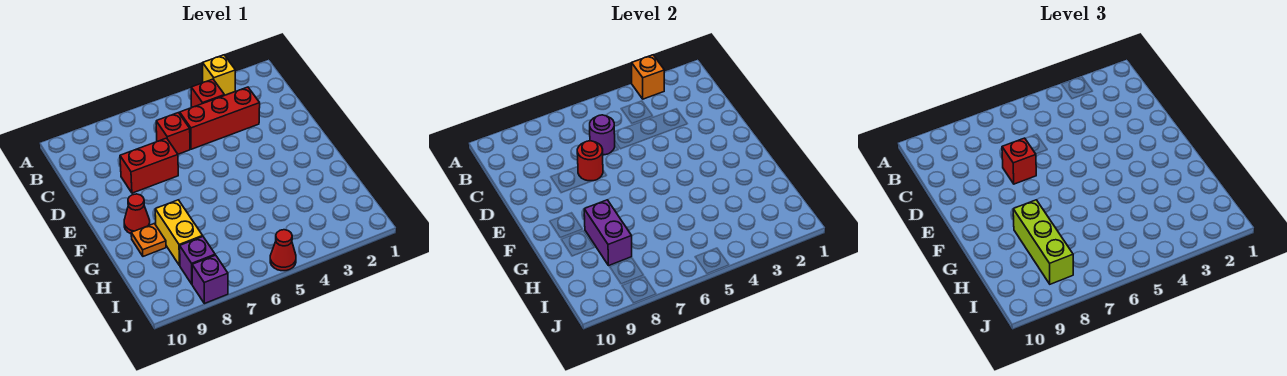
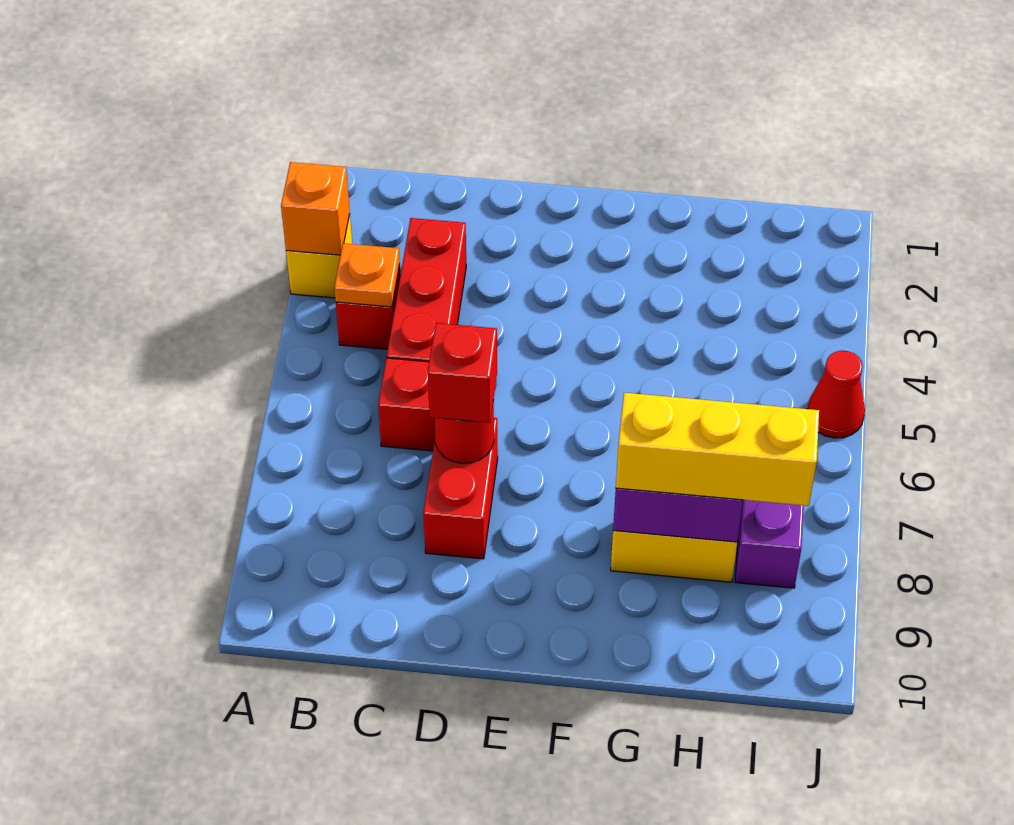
purple 1x1 round brick [590,115,615,155] -> none
red 1x1 cone [124,194,150,234] -> none
lime 1x3 brick [1013,200,1073,284] -> yellow 1x3 brick [616,393,819,506]
orange 1x1 plate [131,224,166,256] -> orange 1x1 plate moved to [334,243,400,307]
purple 1x1 brick [192,255,228,304] -> none

